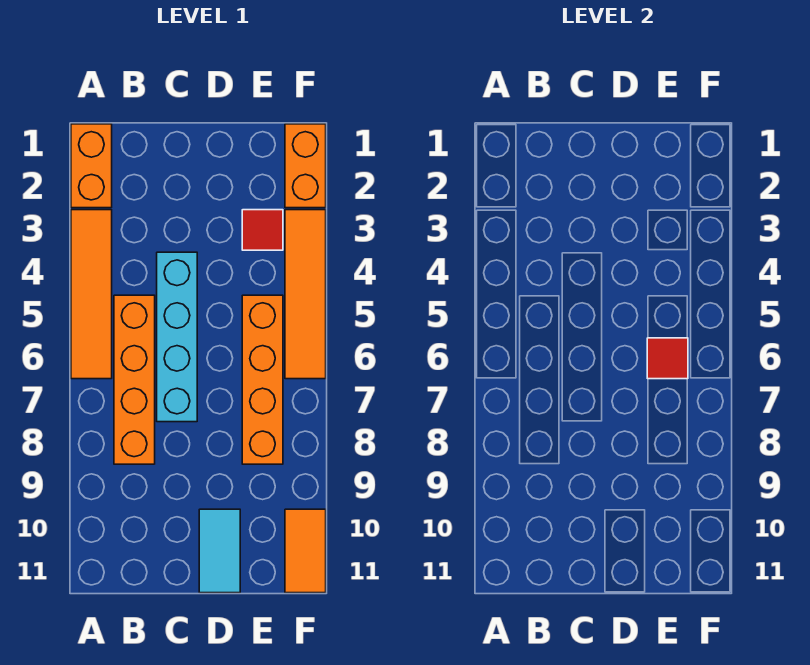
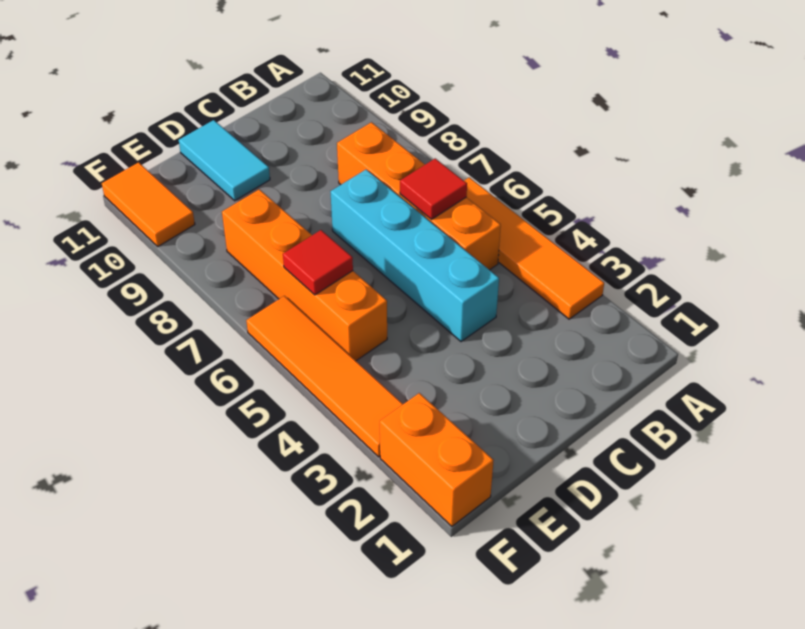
orange 1x2 brick [71,124,112,208] -> none
red 1x1 tile [242,210,283,250] -> red 1x1 tile moved to [400,159,467,219]

